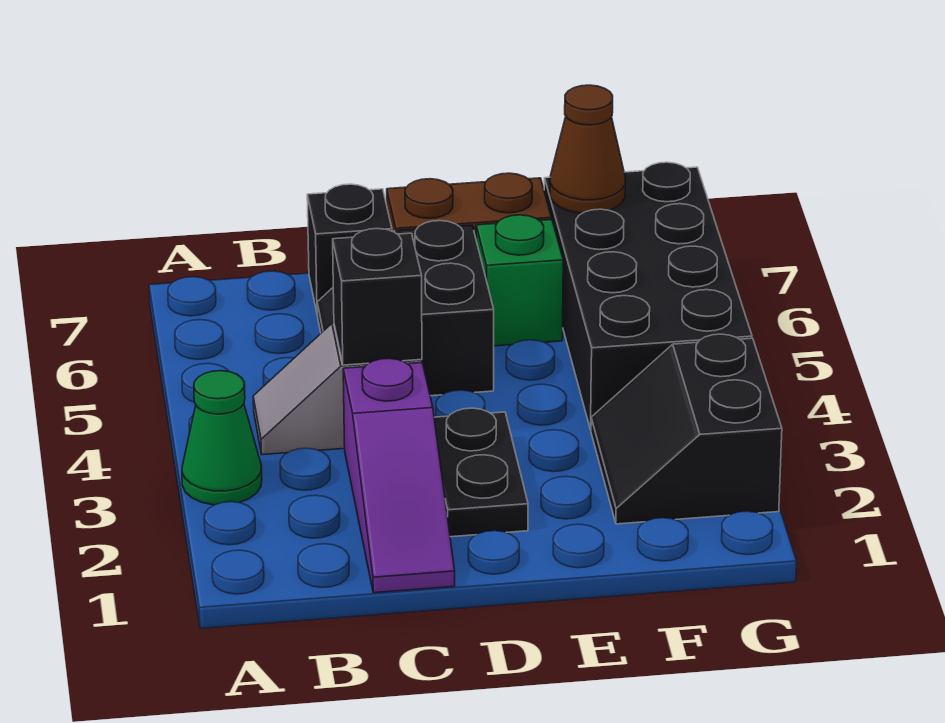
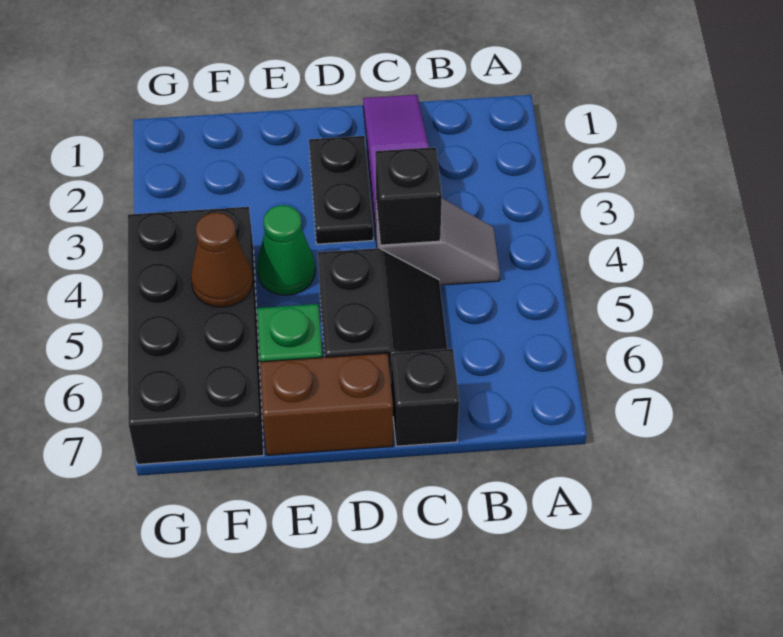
green 1x1 cone [182,371,262,505] -> green 1x1 cone moved to [257,205,315,295]
black 2x2 slope [591,334,782,524] -> none
brown 1x1 cone [550,85,625,214] -> brown 1x1 cone moved to [191,213,253,307]

